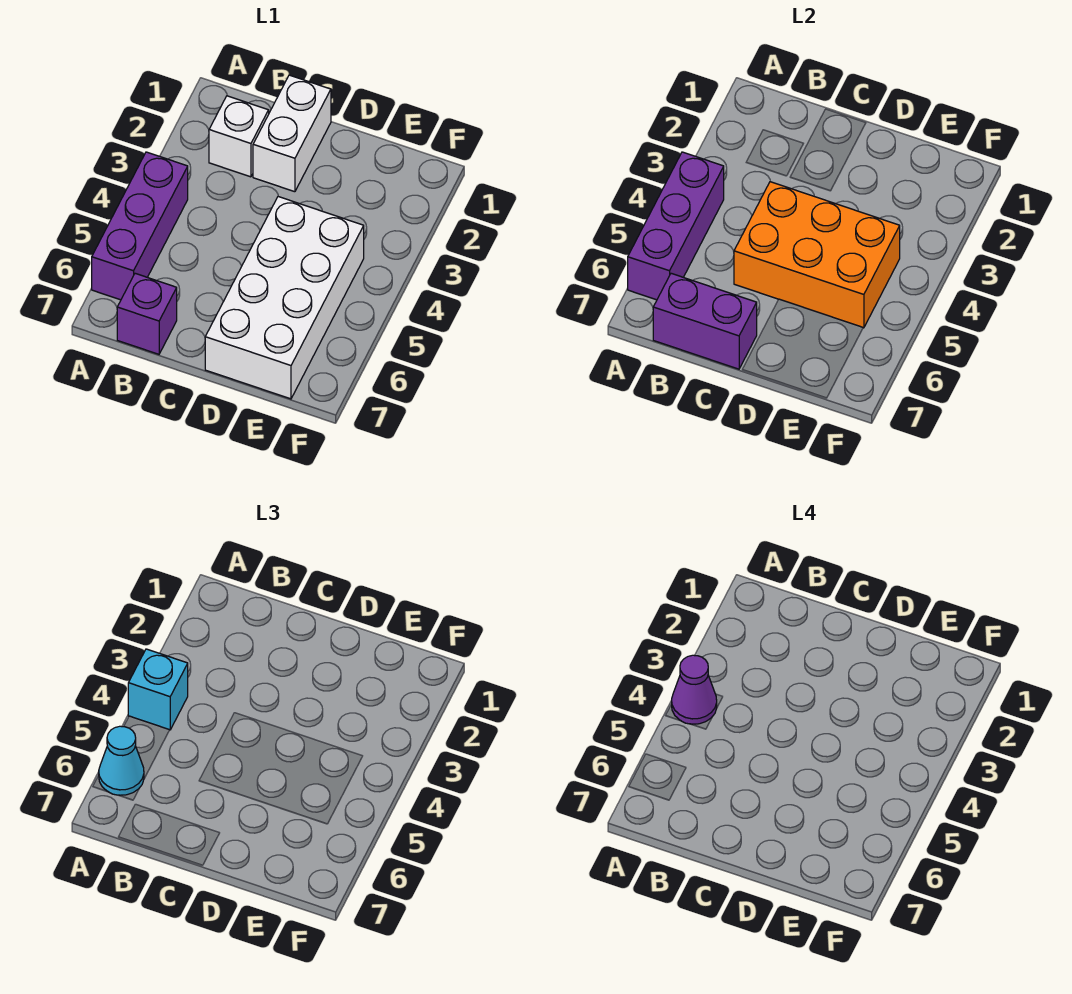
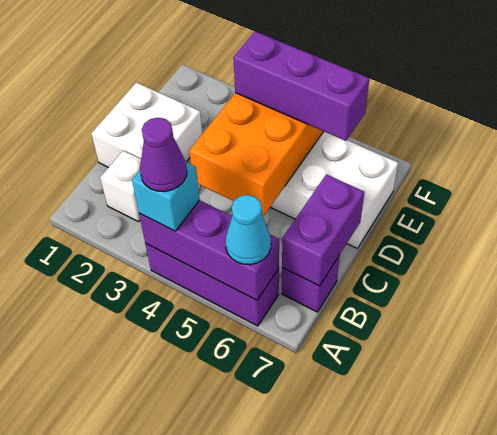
white 1x2 brick [253,75,331,192] -> white 2x2 brick [91,83,202,168]
none -> purple 1x3 brick [233,31,370,141]

